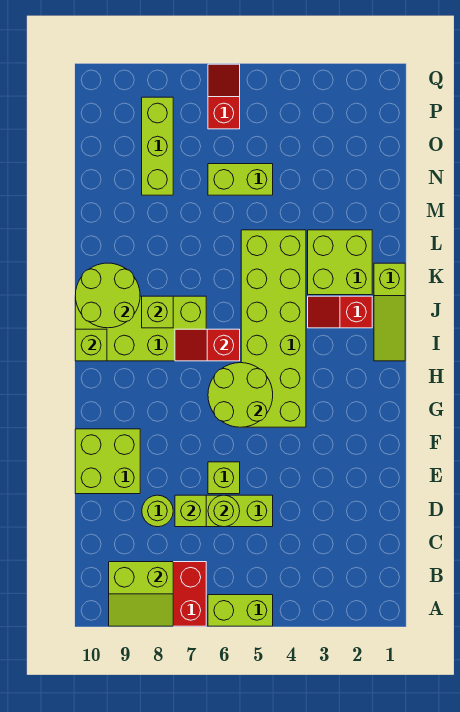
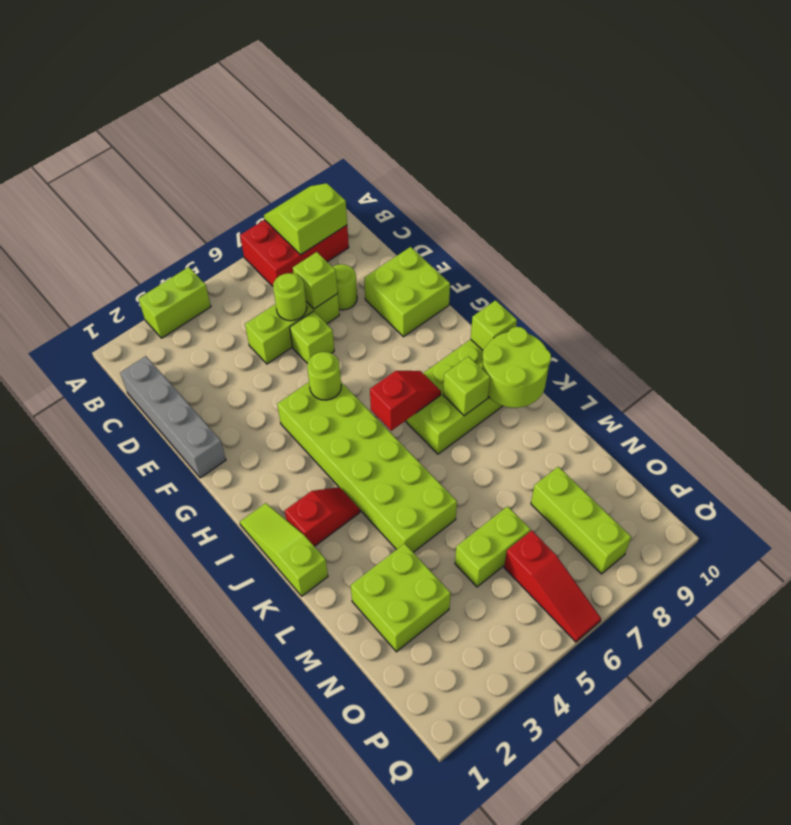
lime 1x2 brick [208,595,273,626] -> lime 1x2 brick moved to [138,267,211,338]
none -> grey 1x4 brick [120,356,226,478]
lime 2x2 round brick [208,363,273,427] -> lime 1x1 round brick [307,352,341,400]
lime 2x2 brick [308,230,372,295] -> lime 2x2 brick moved to [351,544,451,652]
red 1x2 slope [208,64,240,129] -> red 1x3 slope [504,530,601,642]

